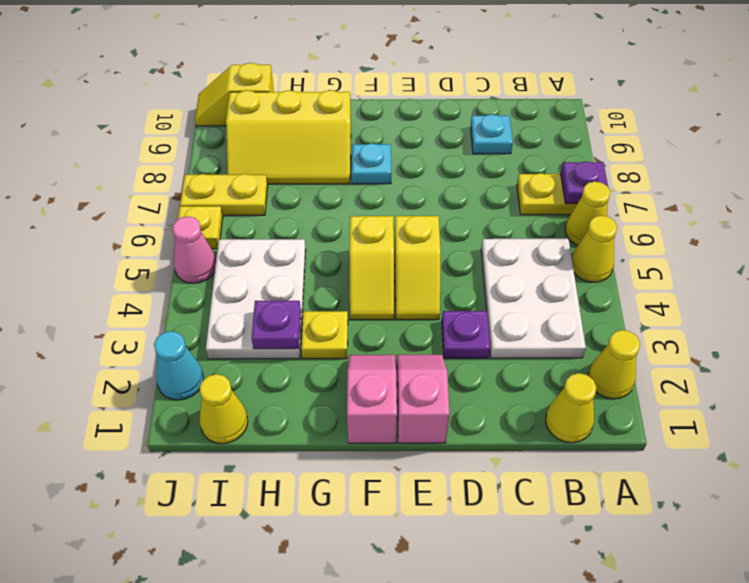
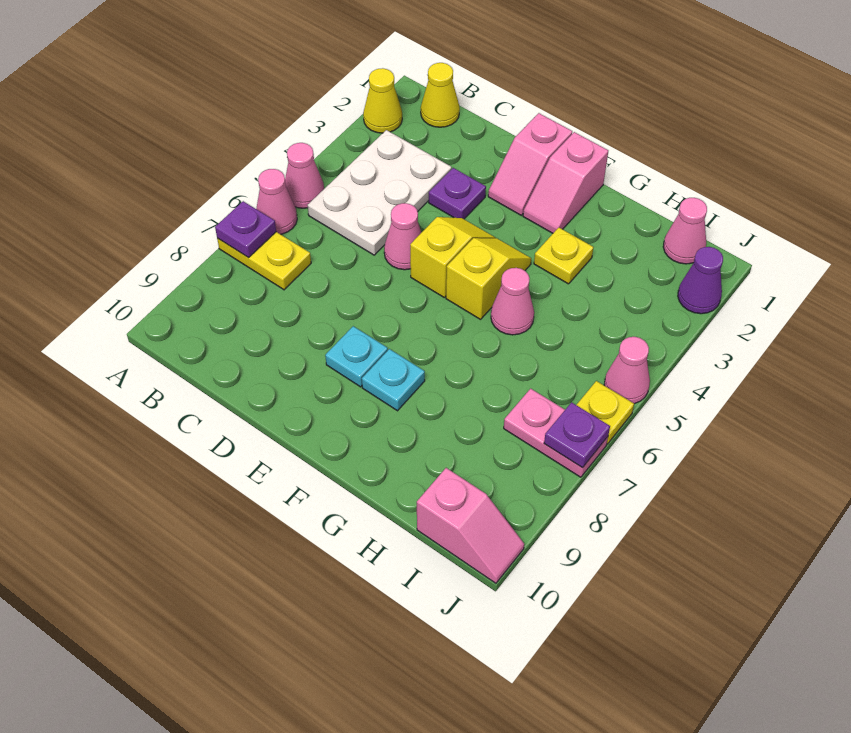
yellow 1x1 cone [572,215,617,282] -> pink 1x1 cone [285,143,324,208]
yellow 1x1 cone [565,182,610,245] -> pink 1x1 cone [256,169,297,234]
cyan 1x1 plate [471,114,513,154] -> cyan 1x1 plate moved to [325,326,388,387]
none -> pink 1x1 cone [384,203,421,270]
none -> pink 1x1 cone [491,268,534,335]
yellow 2x3 slope [226,90,351,184] -> none
white 2x3 plate [206,239,306,359] -> none
purple 1x1 plate [252,301,301,349] -> purple 1x1 plate moved to [544,402,610,468]
yellow 1x1 cone [199,374,248,444] -> pink 1x1 cone [663,198,707,264]
yellow 1x2 plate [180,174,268,216] -> pink 1x2 plate [504,389,608,477]
yellow 1x2 slope [195,63,274,126] -> pink 1x2 slope [417,468,524,583]
cyan 1x1 cone [154,331,203,400] -> purple 1x1 cone [678,247,723,314]

